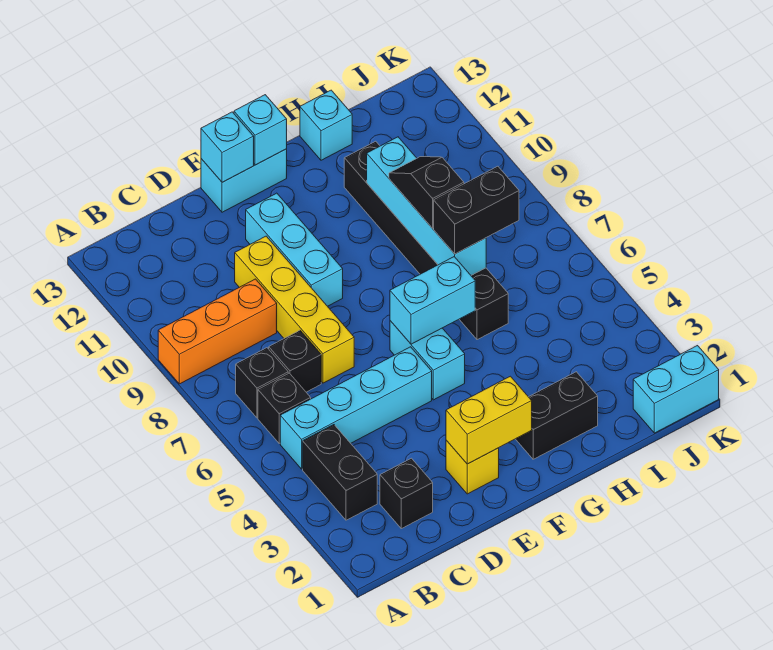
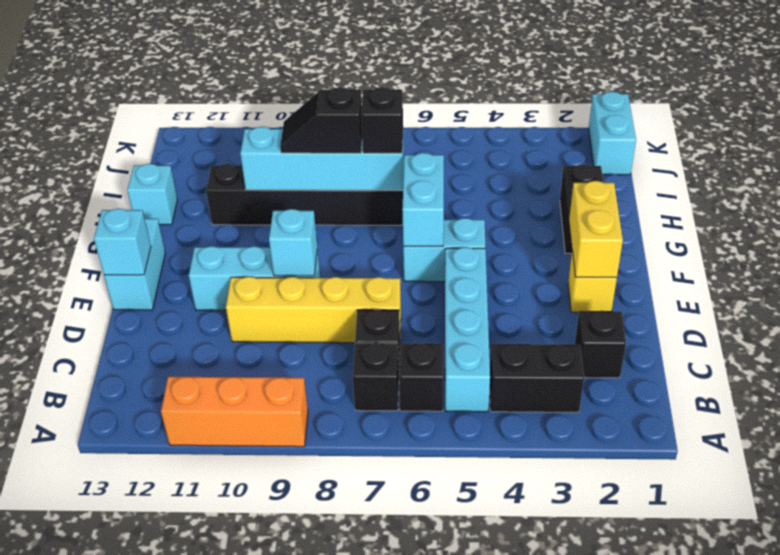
orange 1x3 brick [158,279,277,384] -> orange 1x3 brick turned to [161,377,308,447]
cyan 1x1 brick [234,95,287,165] -> cyan 1x1 brick moved to [269,209,317,276]
black 1x2 brick [434,166,519,254] -> black 1x1 brick [361,87,403,153]

